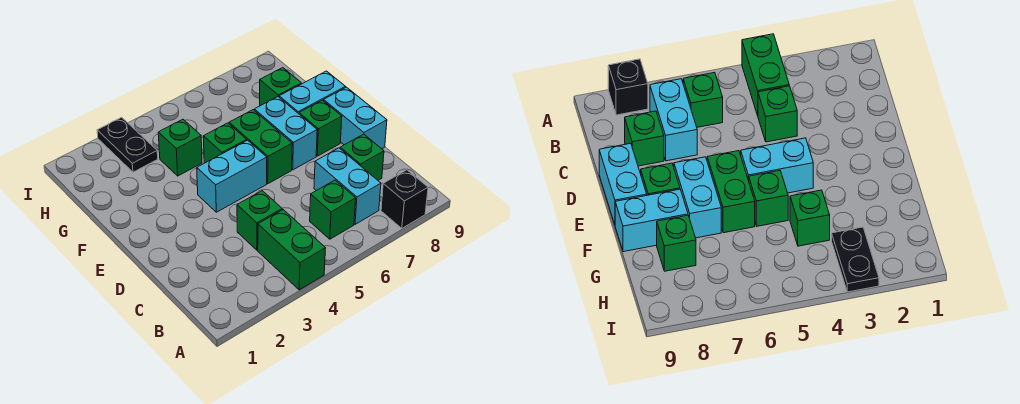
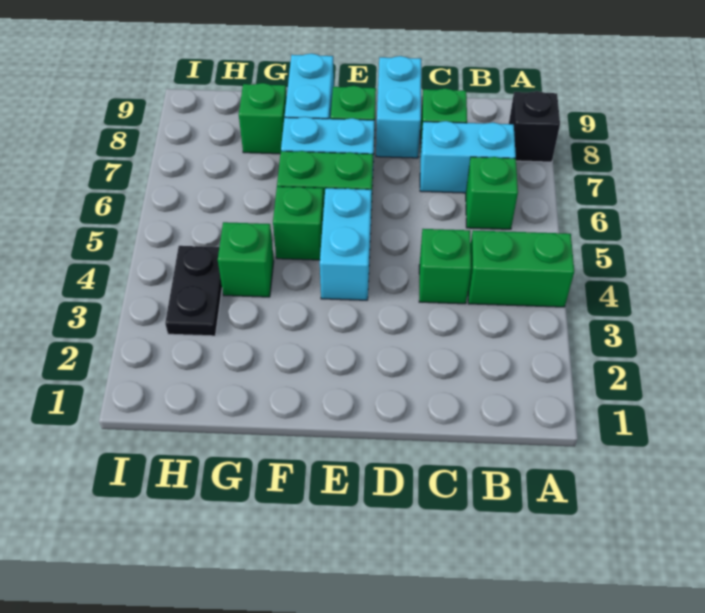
cyan 1x2 brick [324,87,387,149] -> cyan 1x2 brick turned to [376,56,421,158]
black 1x2 plate [97,117,158,172] -> black 1x2 plate turned to [165,246,222,336]

